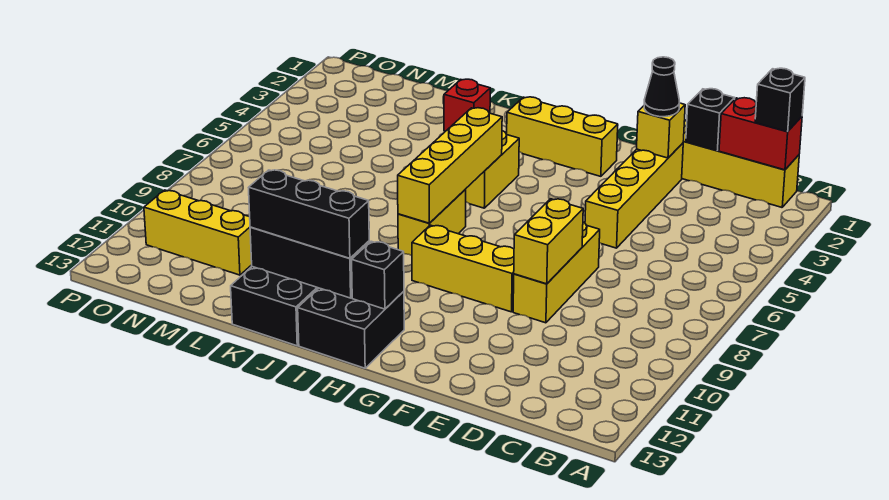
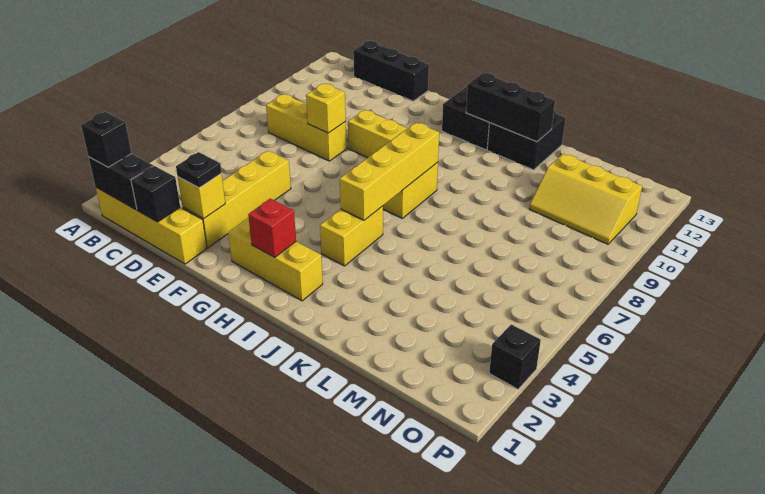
red 1x2 brick [719,98,802,170] -> black 1x2 brick [89,154,153,210]
black 1x1 cone [644,57,680,117] -> black 1x1 plate [176,152,221,188]
yellow 1x3 brick [513,222,600,323] -> yellow 1x3 brick turned to [266,94,347,161]
yellow 1x2 brick [514,199,583,284] -> yellow 1x1 brick [306,84,346,133]
black 1x1 brick [352,241,404,309] -> black 1x1 brick moved to [489,324,541,389]
black 1x3 brick [249,170,369,258] -> black 1x3 brick moved to [353,41,429,101]
red 1x1 brick [444,79,490,131] -> red 1x1 brick moved to [248,199,296,257]

